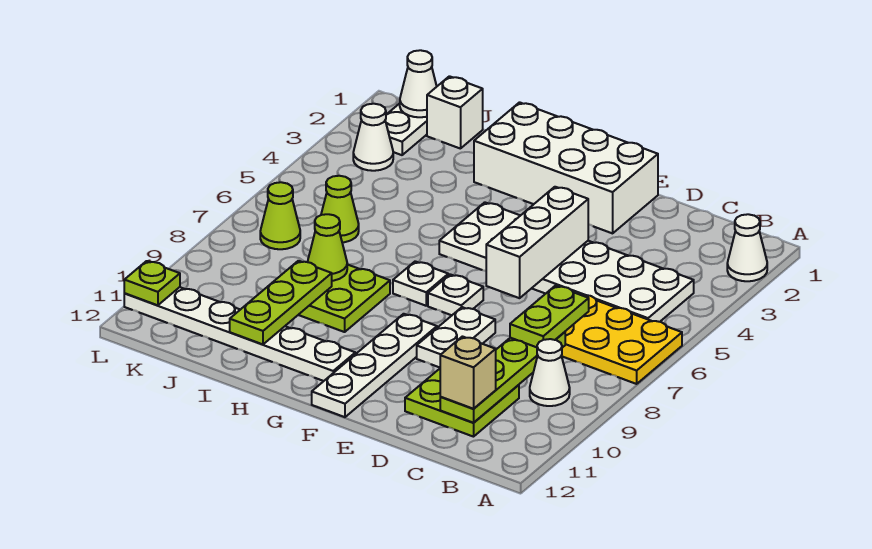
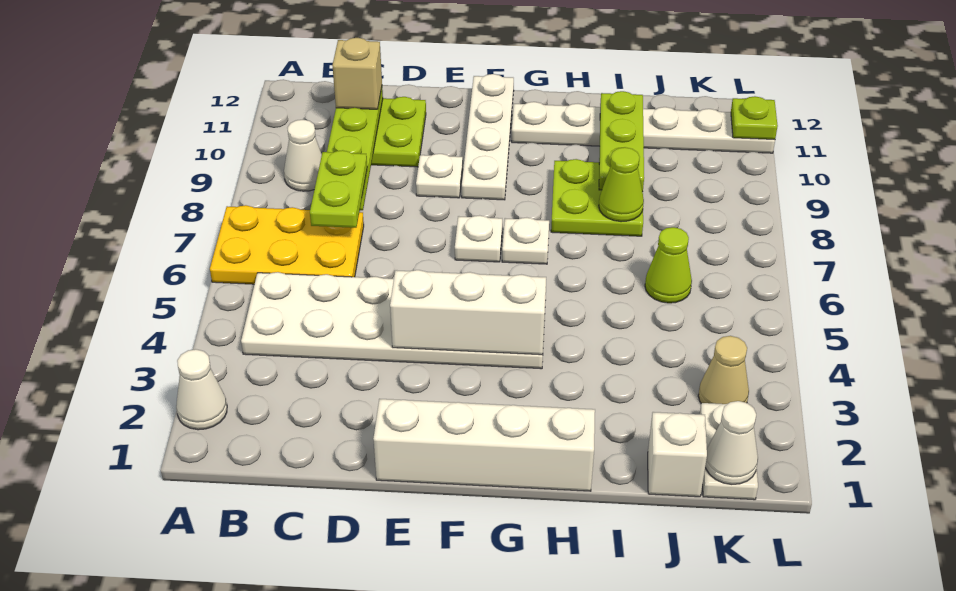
white 2x4 brick [474,102,658,233] -> white 1x4 brick [373,399,595,491]
white 1x3 brick [486,187,588,298] -> white 1x3 brick turned to [390,270,546,355]
white 1x2 plate [417,307,495,367] -> white 1x1 plate [416,154,463,198]
white 1x1 cone [353,104,393,171] -> tan 1x1 cone [698,336,749,404]
lime 1x1 cone [260,182,300,249] -> none

